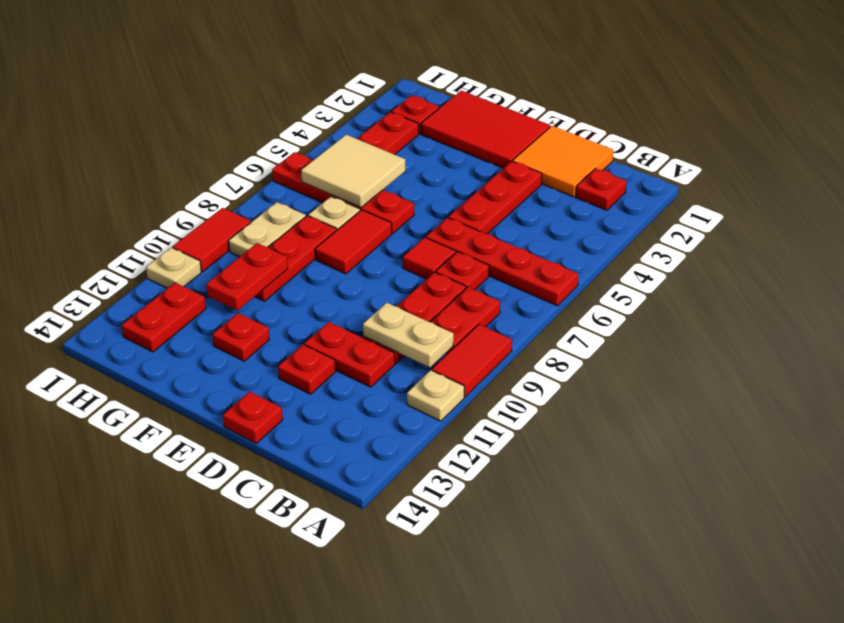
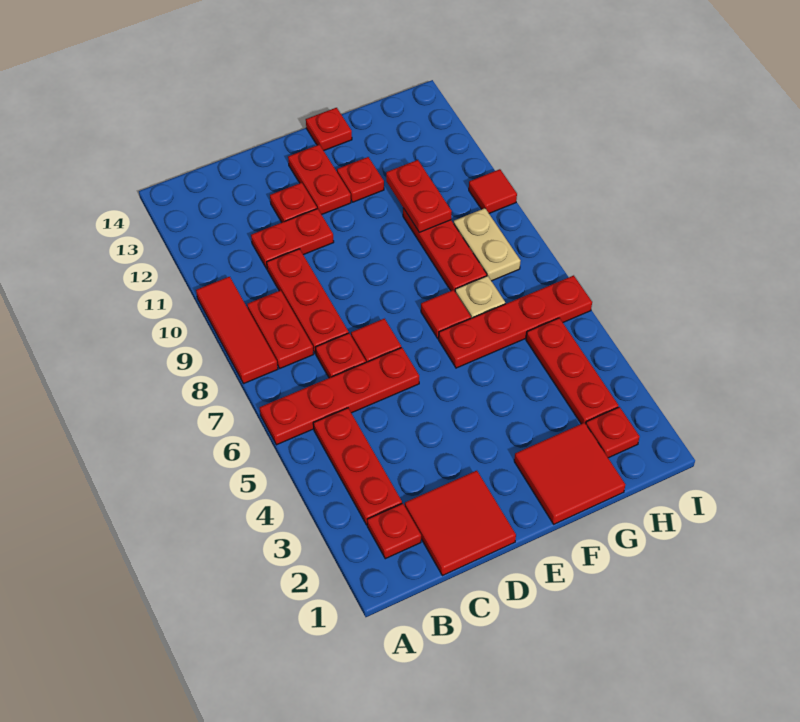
red 1x2 tile [432,324,512,397] -> red 1x3 tile [196,277,278,384]
tan 1x1 plate [407,370,464,421] -> none
tan 1x2 plate [363,303,454,367] -> none
orange 2x2 tile [513,126,613,197] -> red 2x2 tile [405,471,516,576]
red 1x3 plate [449,161,542,234] -> red 1x3 plate moved to [313,408,402,525]
red 1x1 plate [223,392,283,443] -> red 1x1 plate moved to [306,108,352,151]
red 2x3 tile [421,90,551,168] -> red 2x2 tile [514,423,625,524]
red 1x2 tile [315,210,392,274] -> red 1x1 tile [421,290,471,339]
tan 2x2 tile [301,135,405,208] -> none
red 1x2 plate [122,283,206,352] -> red 1x2 plate moved to [288,145,351,215]
red 1x2 tile [173,208,251,272] -> red 1x1 tile [469,169,517,213]
tan 1x1 plate [146,247,201,288] -> none

